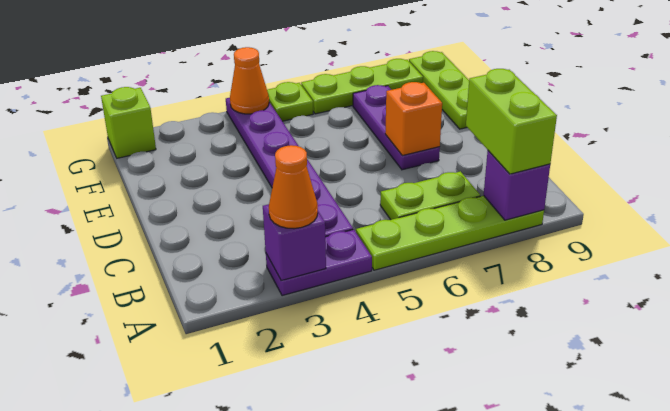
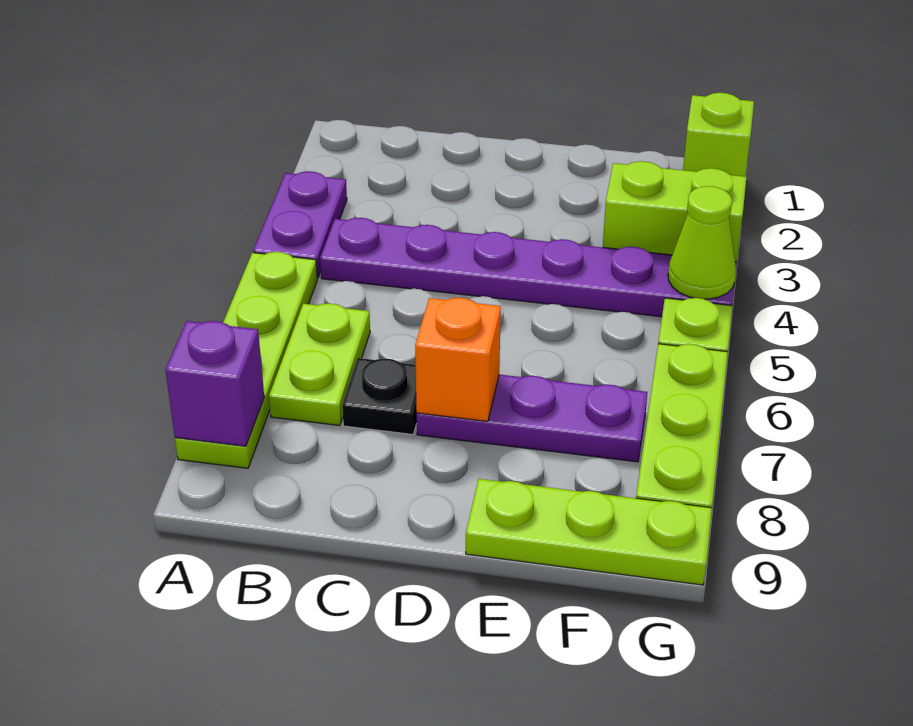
purple 1x1 brick [263,204,326,280] -> none
orange 1x1 cone [269,145,318,229] -> none
lime 1x2 brick [466,69,557,174] -> lime 1x2 brick moved to [603,161,746,262]
none -> black 1x1 plate [342,358,417,434]
orange 1x1 cone [230,47,269,114] -> lime 1x1 cone [668,186,736,299]

